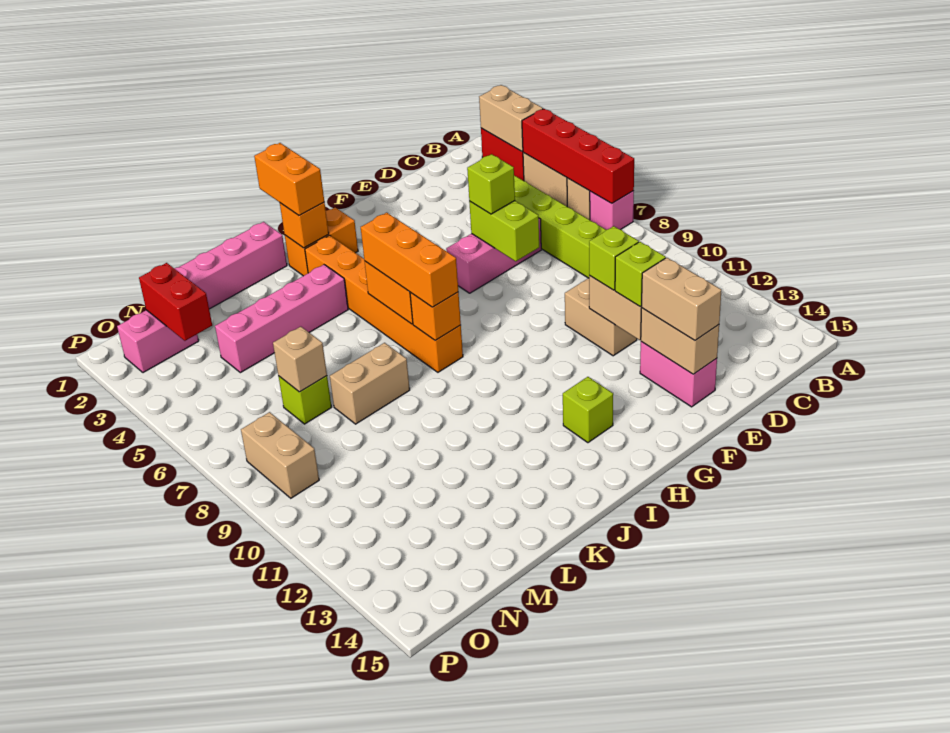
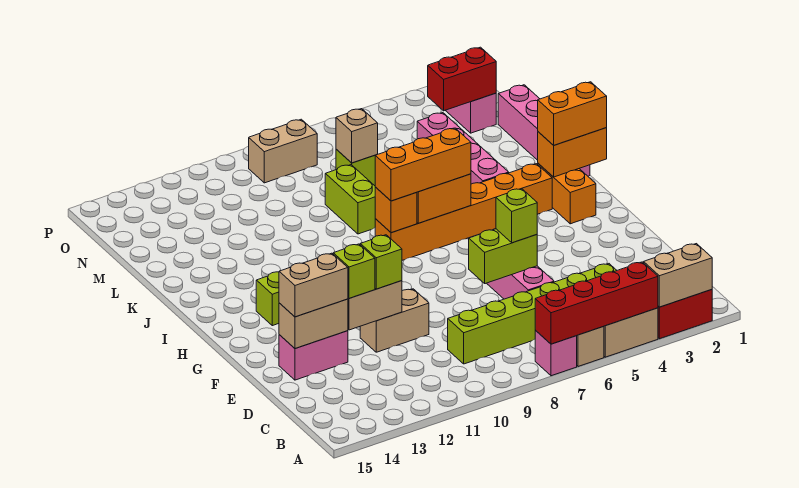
orange 1x1 brick [280,202,329,248] -> orange 1x2 brick [538,128,607,177]
tan 1x2 brick [330,343,410,424] -> lime 1x2 brick [325,165,375,234]

